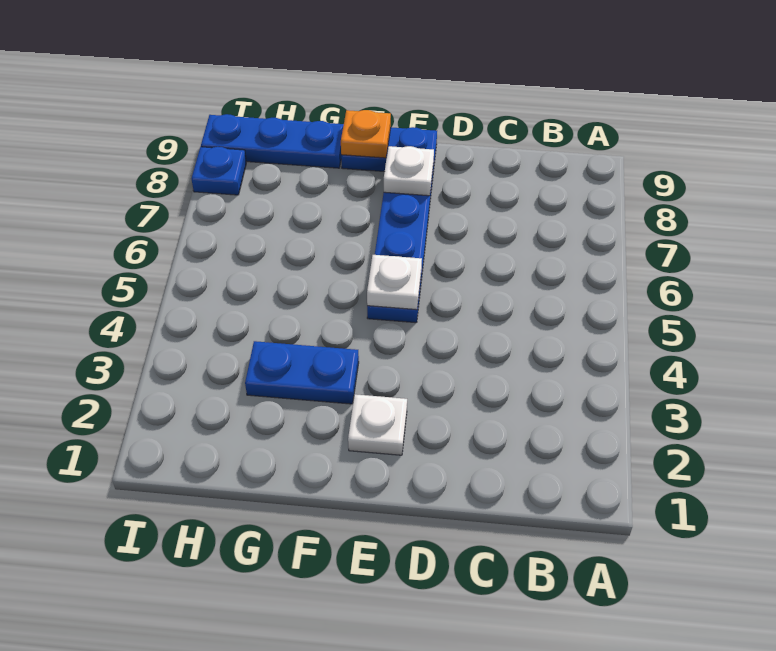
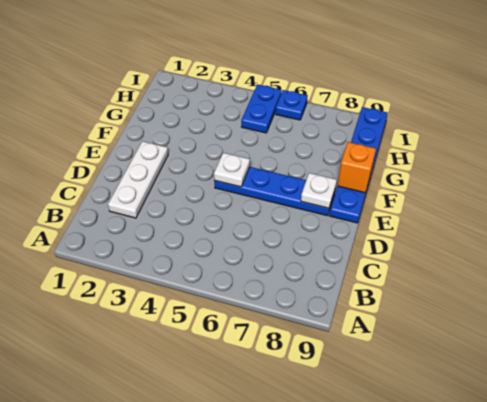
white 1x1 plate [348,394,407,455] -> white 1x3 plate [108,141,168,218]
blue 1x2 plate [245,341,359,404] -> blue 1x2 plate moved to [241,84,282,133]
orange 1x1 plate [341,110,391,158] -> orange 1x1 brick [338,142,376,193]
blue 1x1 plate [192,147,246,195] -> blue 1x1 plate moved to [276,90,308,120]

